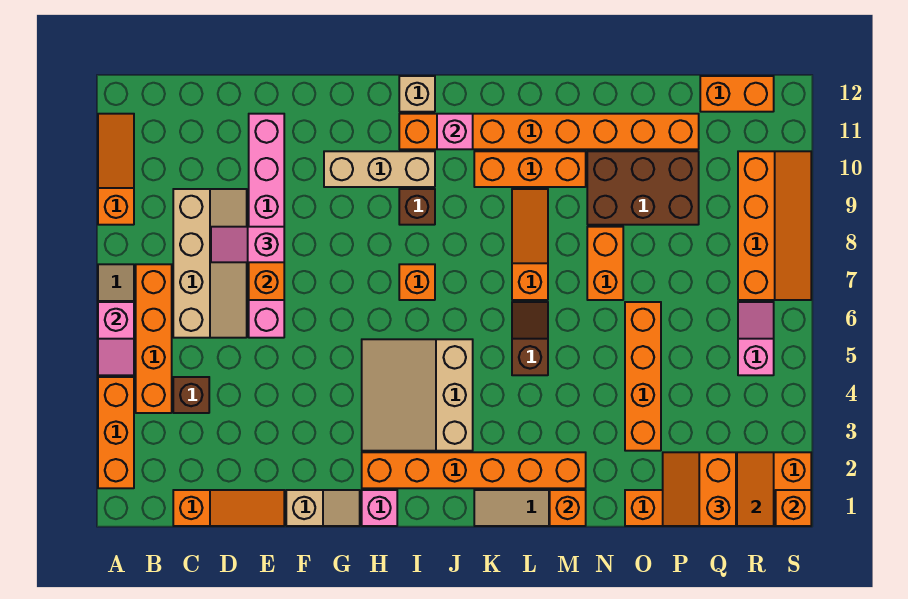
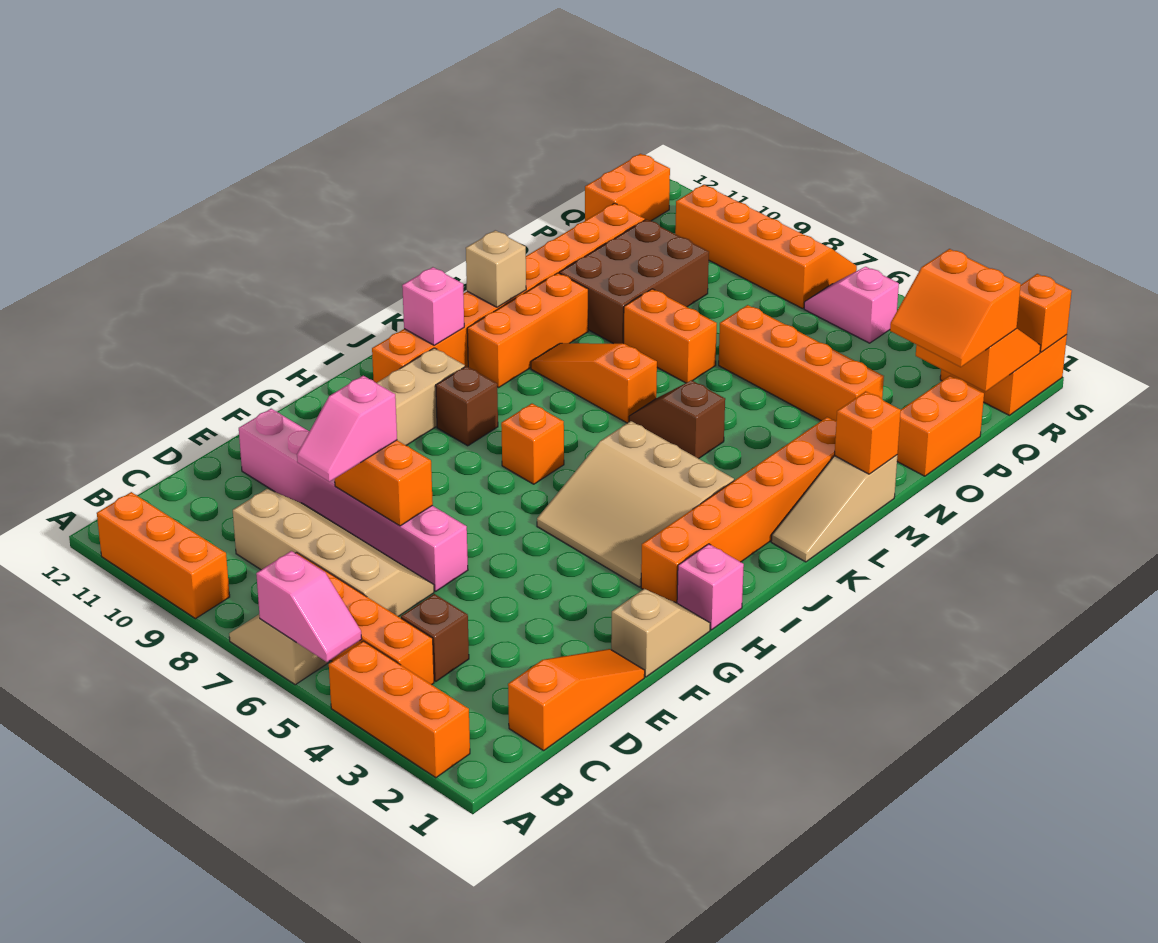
orange 1x3 slope [98,114,134,225] -> orange 1x3 brick [97,492,230,619]
tan 1x1 brick [399,76,435,112] -> tan 1x1 brick moved to [466,230,526,307]

